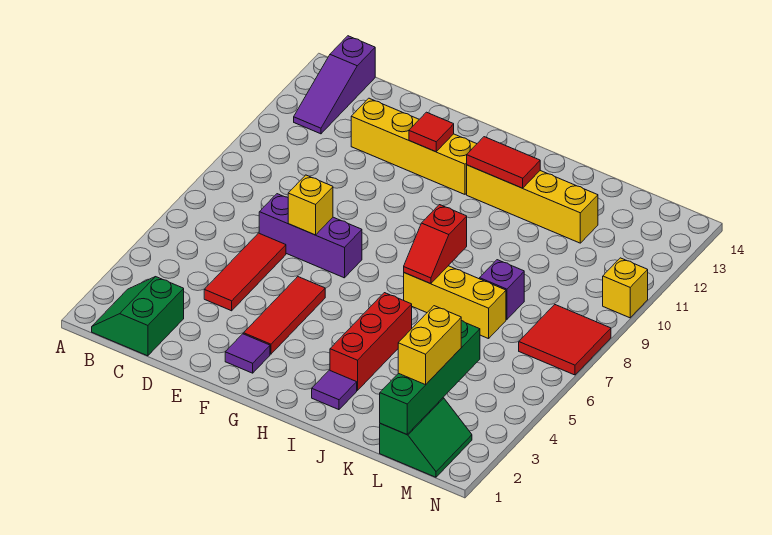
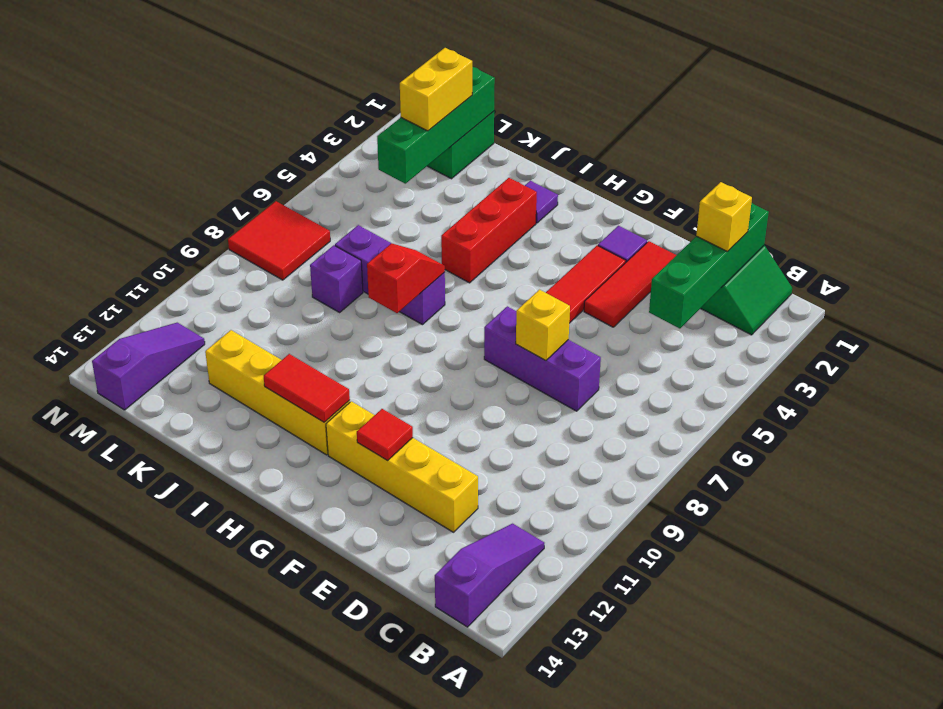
none -> green 1x4 brick [649,203,769,329]
red 1x3 tile [204,233,286,311] -> red 1x3 tile moved to [584,241,676,327]
yellow 1x3 brick [404,266,506,339] -> purple 1x3 brick [335,225,445,325]
none -> purple 1x3 slope [92,323,205,410]
yellow 1x1 brick [603,258,648,318] -> yellow 1x1 brick moved to [696,182,752,252]

